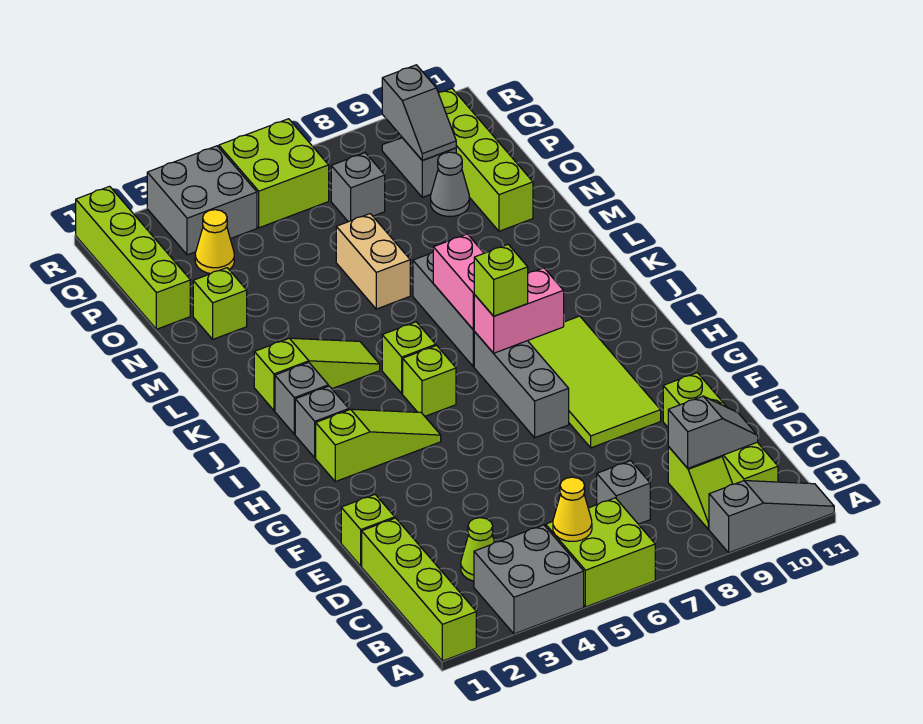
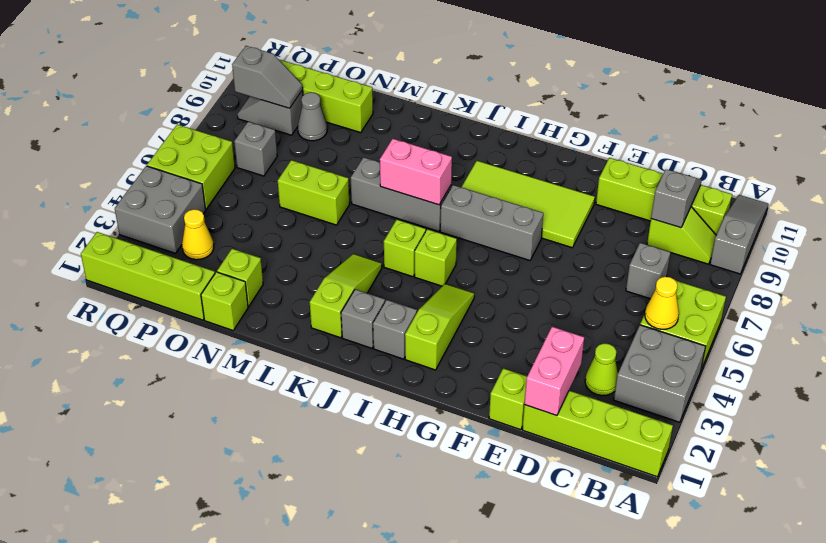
pink 1x2 brick [474,268,564,353] -> pink 1x2 brick moved to [524,327,584,416]
lime 1x1 brick [474,245,528,316] -> lime 1x1 brick moved to [201,272,248,330]
tan 1x2 brick [336,214,410,309] -> lime 1x2 brick [278,160,350,225]

